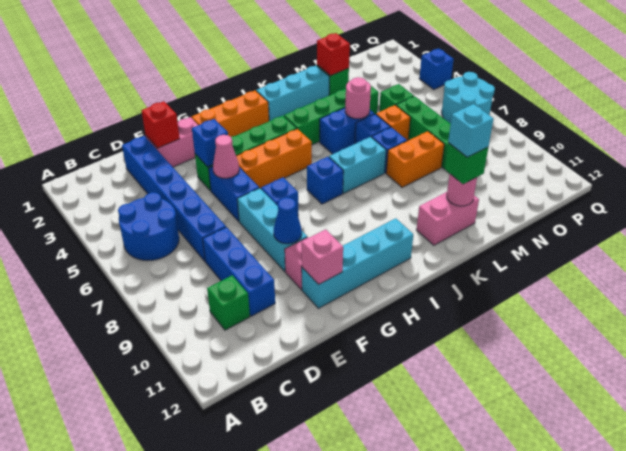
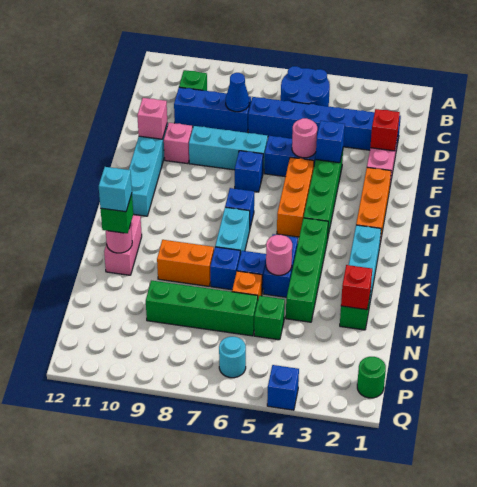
pink 1x1 cone [213,135,239,178] -> pink 1x1 round brick [292,118,317,158]
blue 1x1 cone [274,197,302,244] -> blue 1x1 cone moved to [226,73,249,112]
orange 1x2 brick [386,131,444,187] -> orange 1x2 brick turned to [157,240,214,286]
none -> green 1x1 round brick [357,357,386,398]
cyan 2x2 round brick [442,72,495,124] -> cyan 1x1 round brick [219,337,246,378]

